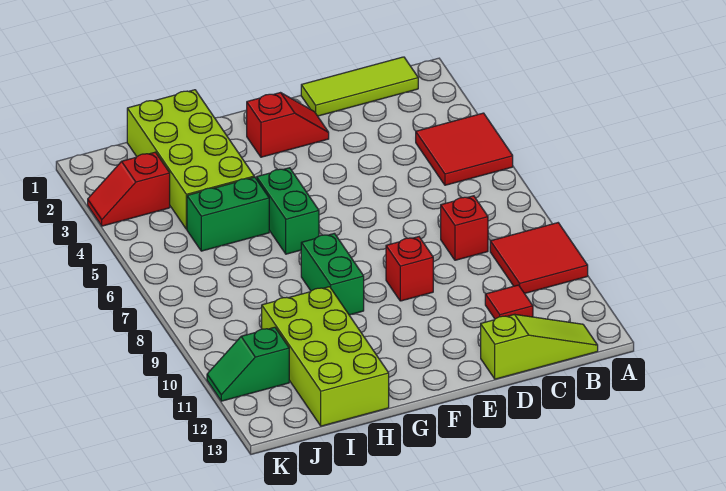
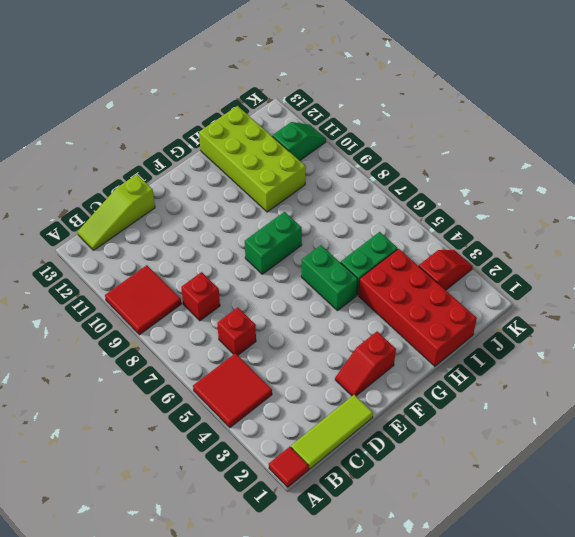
red 1x1 tile [485,285,533,319] -> red 1x1 tile moved to [269,447,309,487]
red 1x1 brick [386,237,433,301] -> red 1x1 brick moved to [217,307,256,355]
green 1x2 brick [301,233,364,315] -> green 1x2 brick turned to [245,212,302,274]
lime 2x4 brick [127,90,254,229] -> red 2x4 brick [358,249,477,366]

